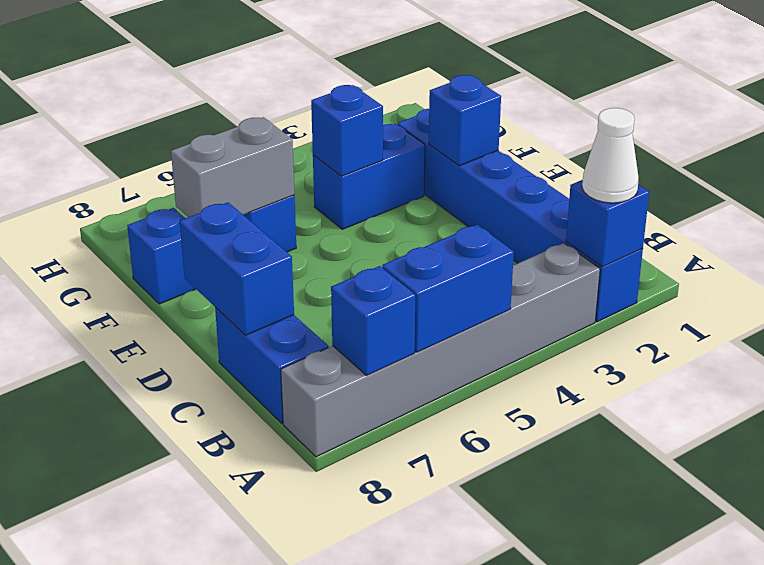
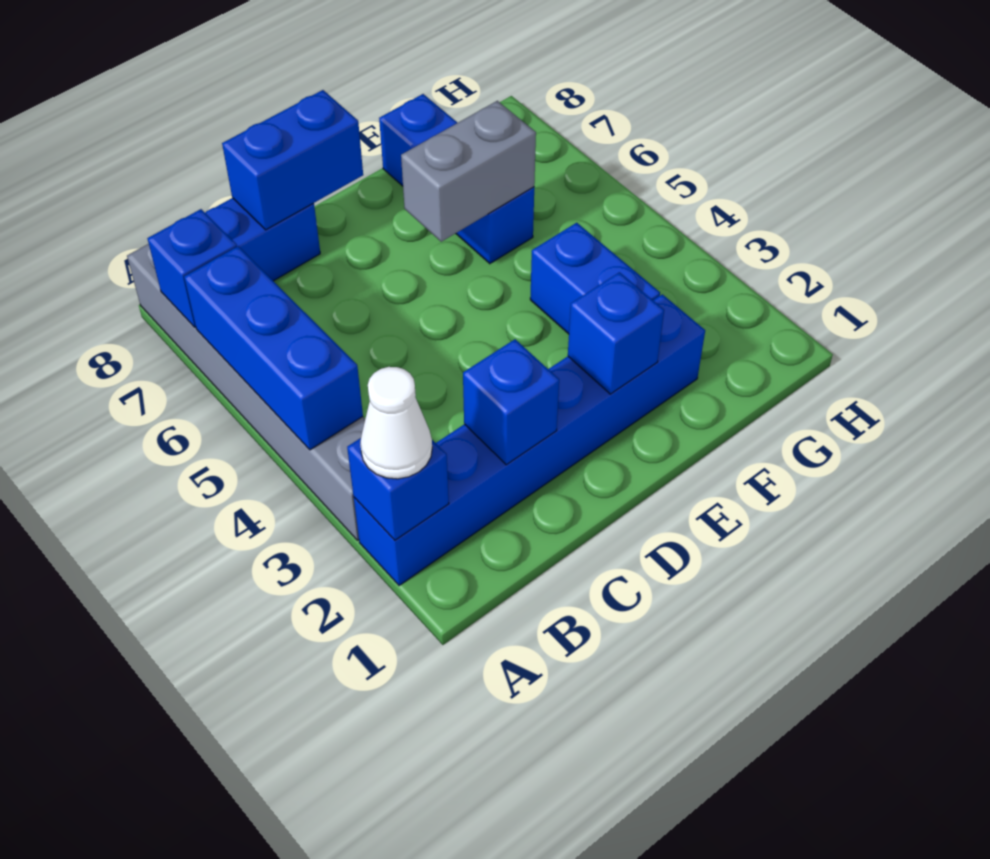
blue 1x2 brick [382,225,514,352] -> blue 1x3 brick [184,246,363,450]
blue 1x1 brick [311,85,383,176] -> blue 1x1 brick moved to [463,339,559,465]
grey 1x2 brick [171,117,294,217] -> grey 1x2 brick turned to [401,101,536,242]

